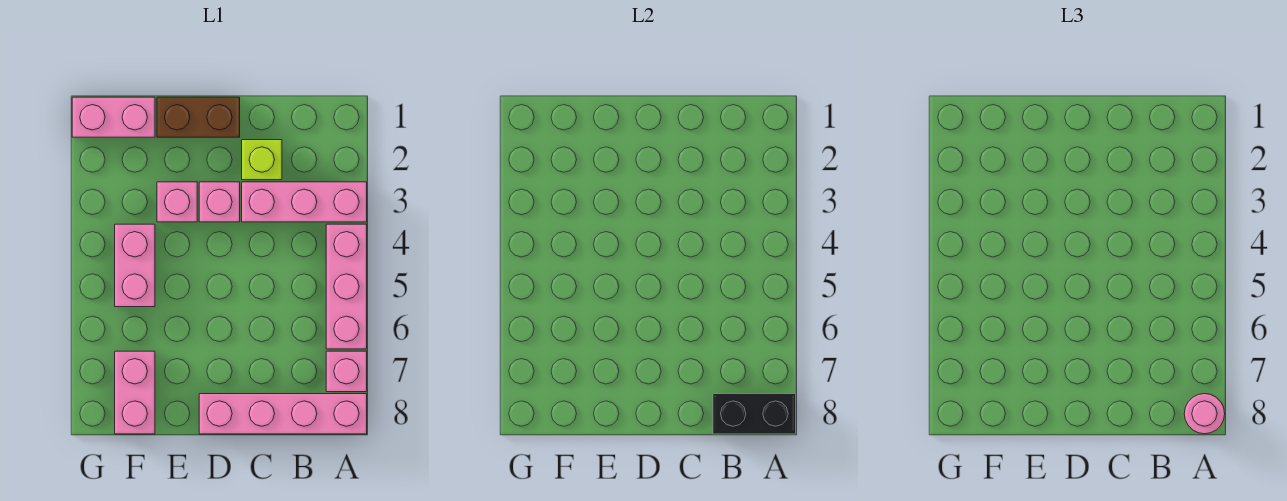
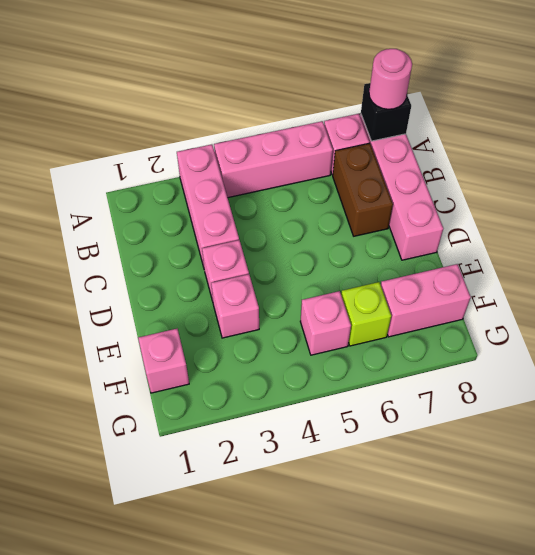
black 1x2 brick [713,394,796,434] -> black 1x1 brick [361,83,411,141]
lime 1x1 brick [242,140,282,180] -> lime 1x1 brick moved to [341,282,391,346]
brown 1x2 brick [157,97,240,137] -> brown 1x2 brick moved to [333,143,393,236]
pink 1x2 brick [72,97,155,137] -> pink 1x1 brick [138,329,189,393]
pink 1x2 brick [115,224,155,307] -> pink 1x1 brick [300,291,351,355]

